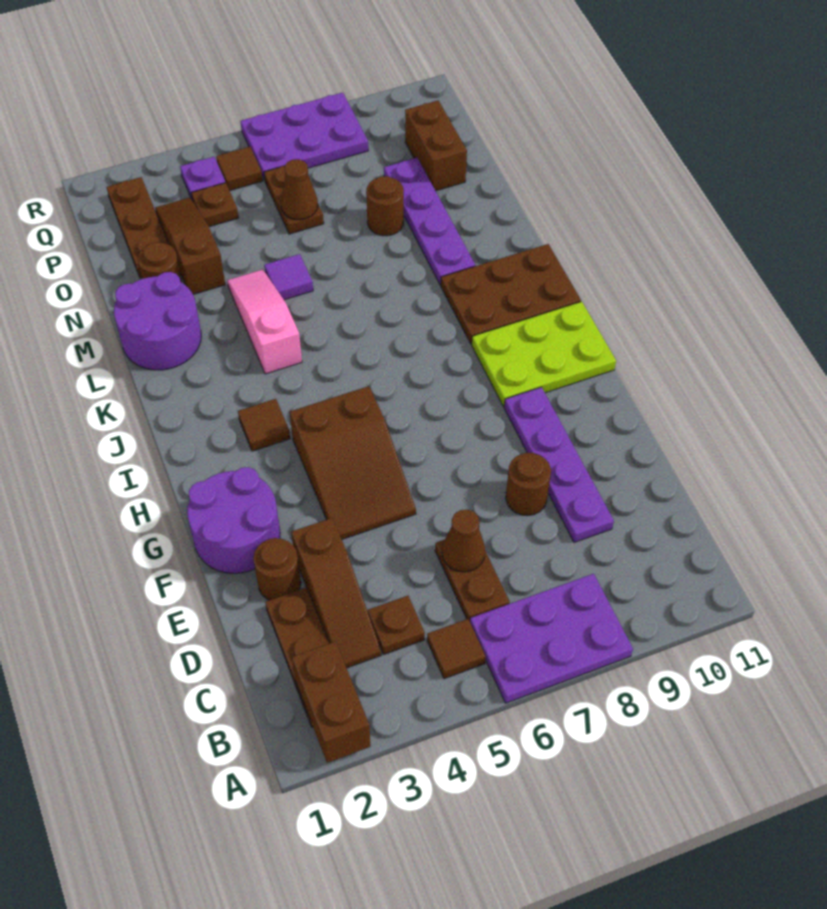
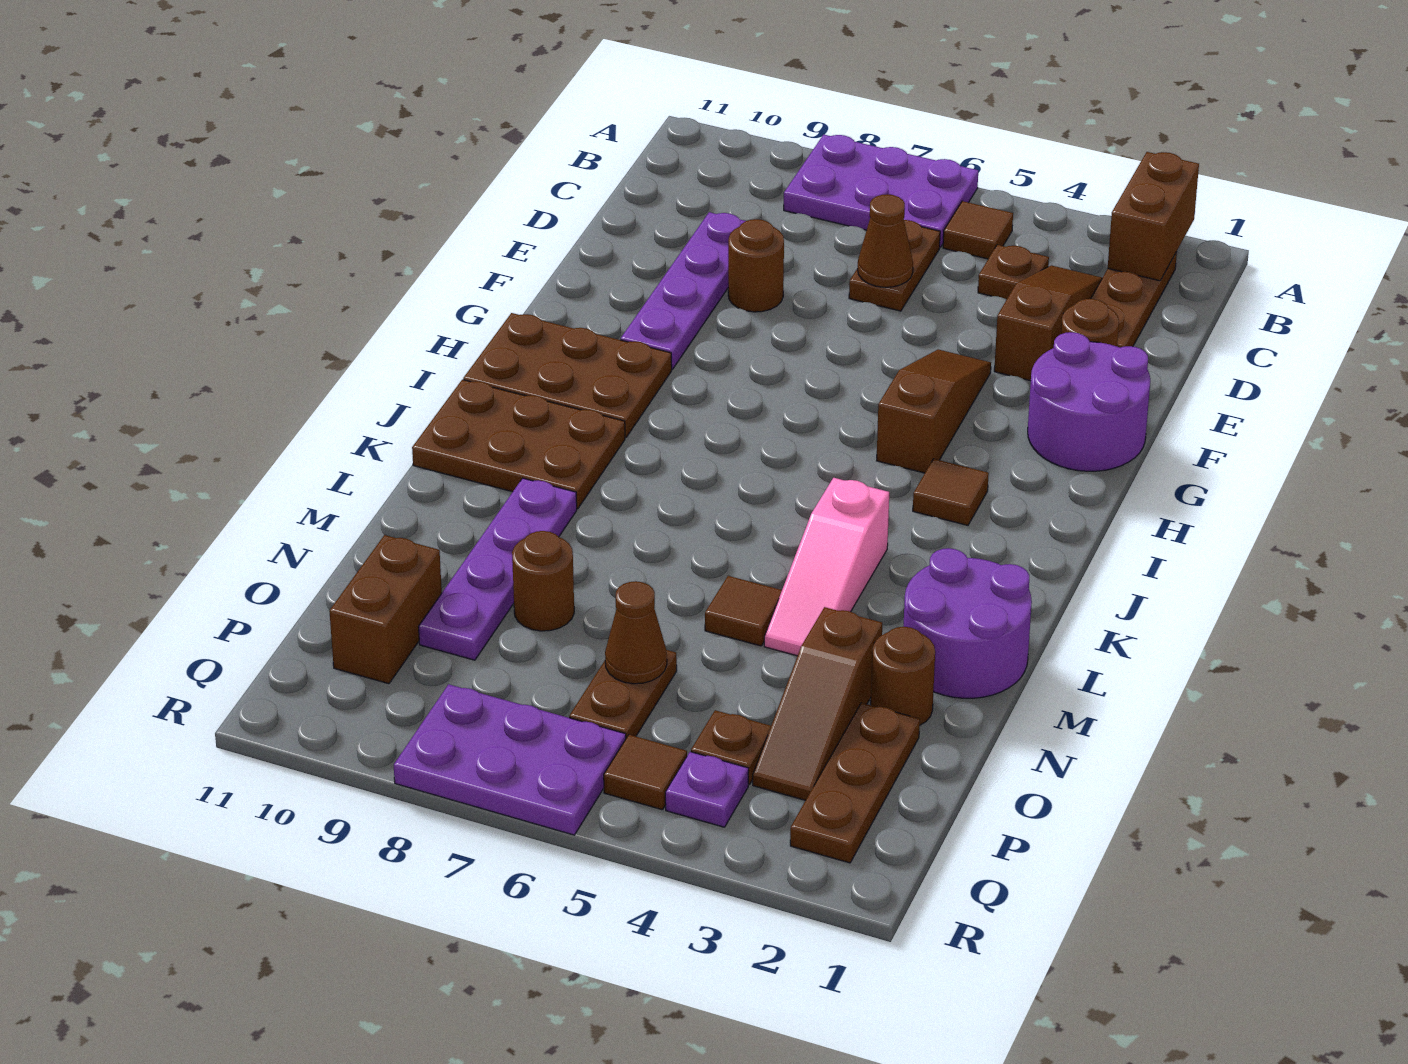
brown 2x3 slope [290,386,416,539] -> brown 1x3 slope [877,349,991,473]
lime 2x3 plate [472,301,616,407] -> brown 2x3 plate [463,313,672,438]
purple 1x1 tile [264,254,313,300] -> brown 1x1 tile [705,576,782,646]

